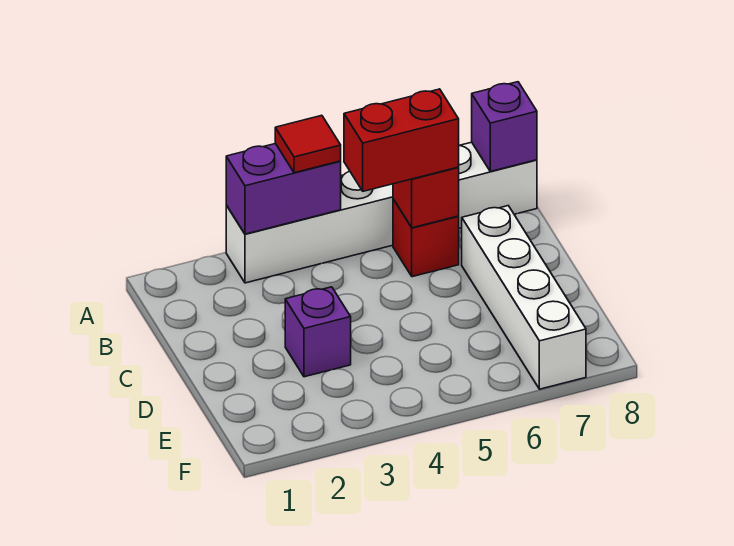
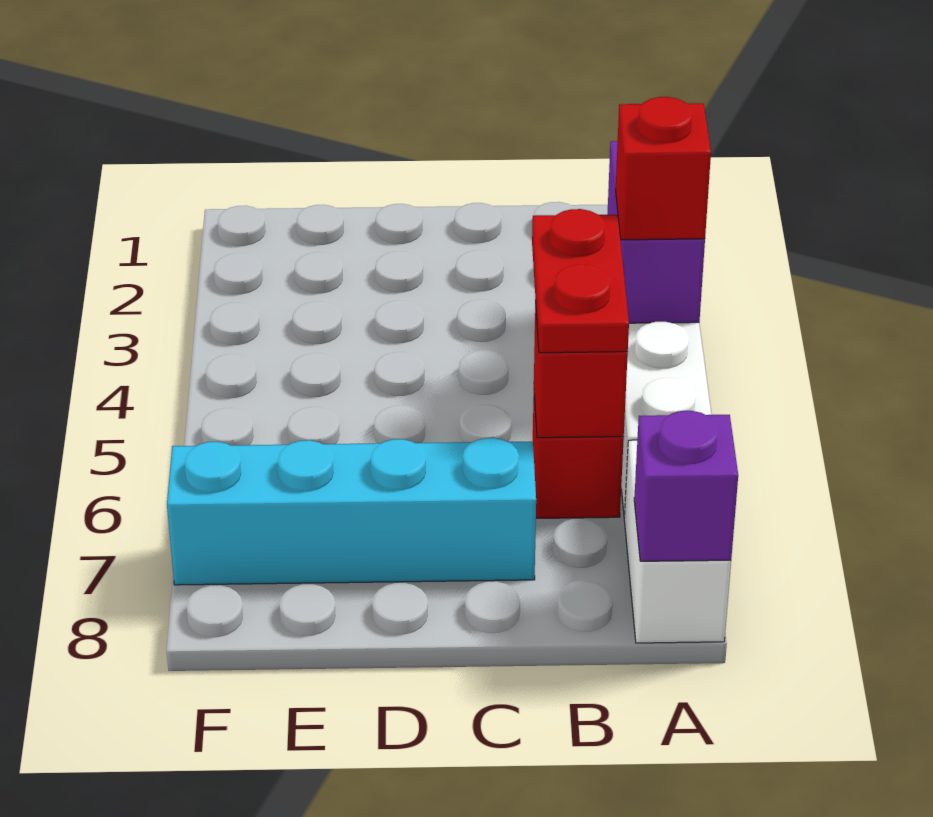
red 1x1 tile [275,115,341,173] -> red 1x1 brick [616,97,711,240]
red 1x2 brick [344,89,459,191] -> red 1x2 plate [532,209,629,353]
white 1x4 brick [462,206,586,389] -> cyan 1x4 brick [167,438,536,585]
purple 1x1 brick [285,287,351,377] -> none

